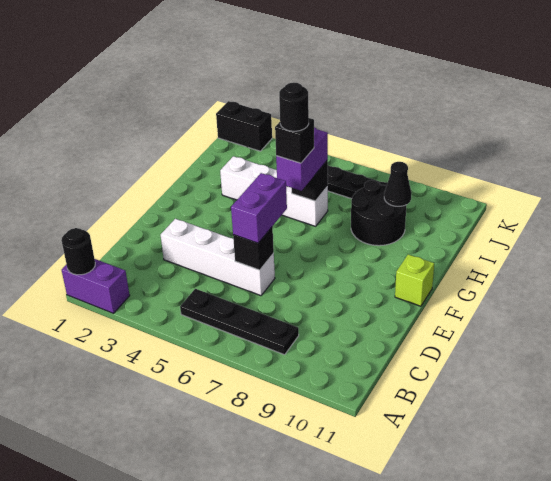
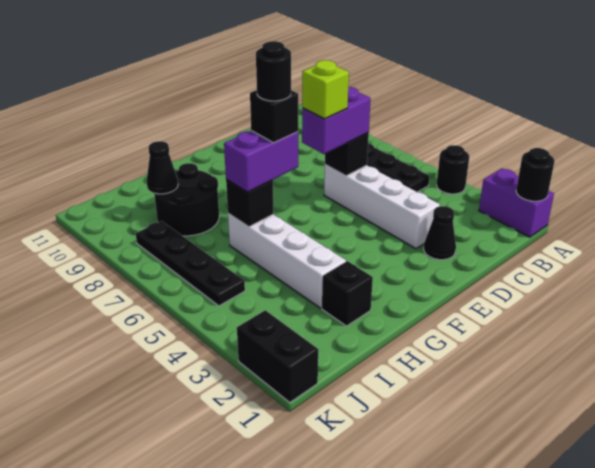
none -> black 1x1 round brick [437,145,469,194]
none -> black 1x1 cone [424,206,456,260]
lime 1x1 brick [395,254,434,306] -> lime 1x1 brick moved to [302,60,349,119]
none -> black 1x1 brick [322,261,373,326]

